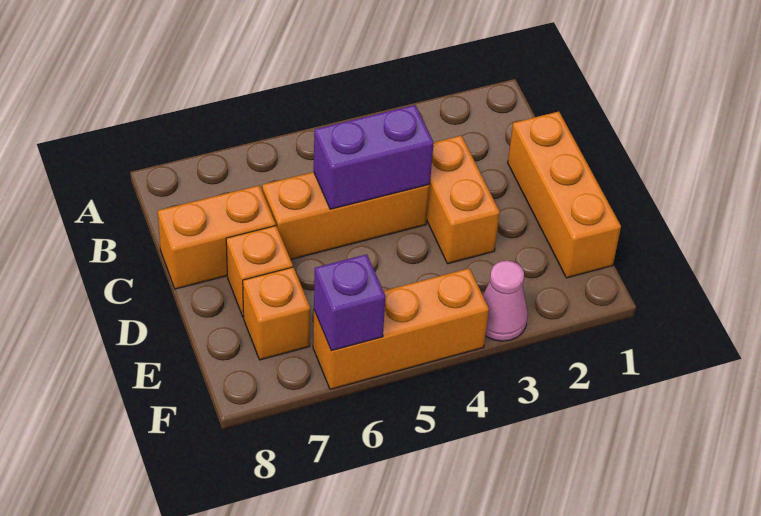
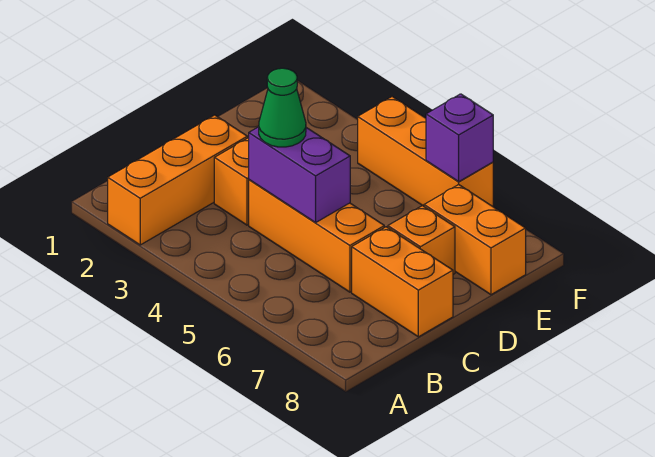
orange 1x3 brick [508,112,621,278] -> orange 1x3 brick moved to [108,115,247,245]
none -> green 1x1 cone [259,68,306,147]
orange 1x1 brick [243,267,310,360] -> orange 1x2 brick [424,185,526,295]
pink 1x1 cone [483,261,528,341] -> none

